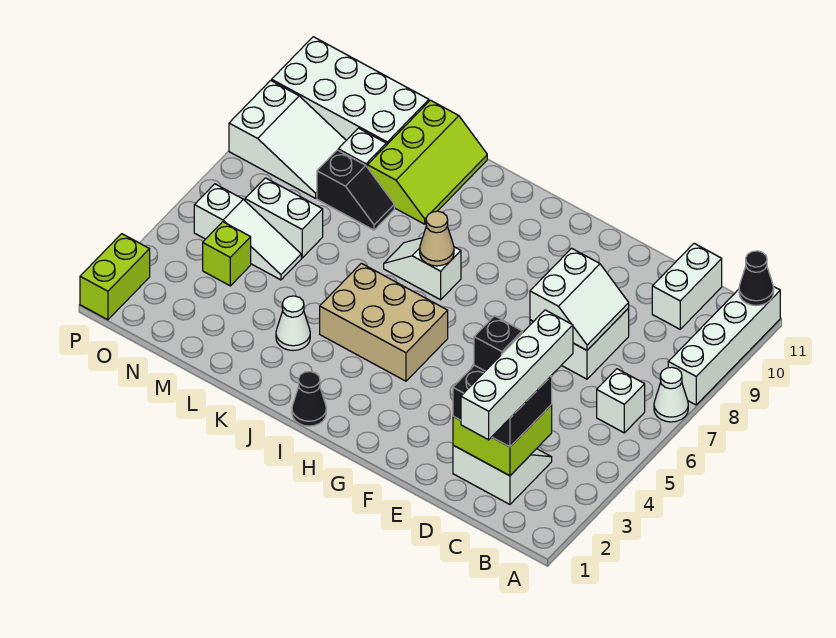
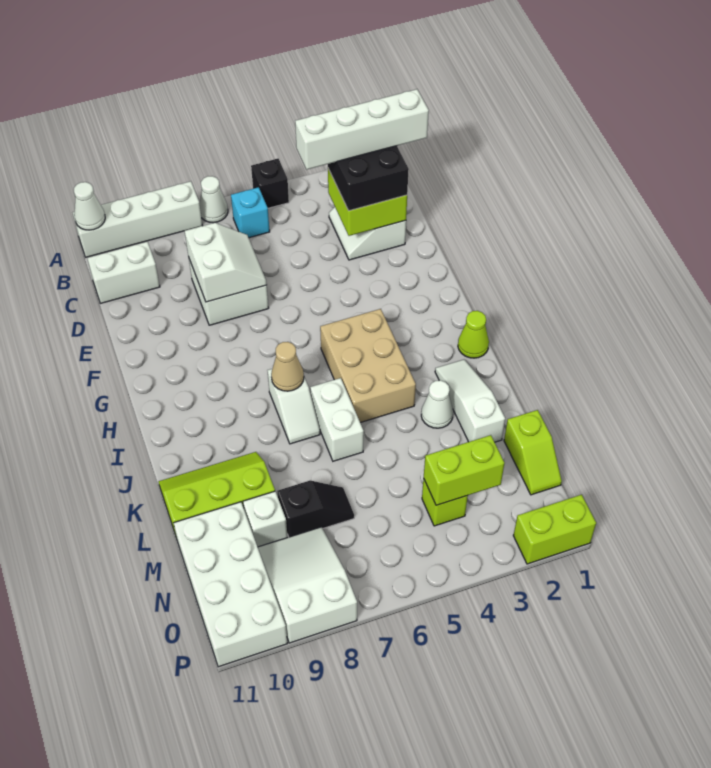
black 1x1 cone [739,251,774,306] -> white 1x1 cone [74,182,105,230]
white 1x1 brick [597,369,645,433] -> cyan 1x1 brick [231,187,270,238]
black 1x1 brick [474,316,522,371] -> black 1x1 brick moved to [251,159,289,208]
white 2x2 slope [530,248,629,350] -> white 2x2 slope turned to [185,223,267,302]
black 1x1 cone [292,372,326,426] -> lime 1x1 cone [458,311,489,358]
black 1x2 slope [317,150,394,230] -> black 1x2 slope turned to [277,481,354,537]
none -> lime 1x2 slope [504,410,562,495]
white 1x3 slope [194,184,301,280] -> white 1x3 slope moved to [435,359,505,442]
white 1x2 brick [245,178,323,258] -> white 1x2 brick moved to [310,378,364,461]
none -> lime 1x2 brick [424,435,504,505]

